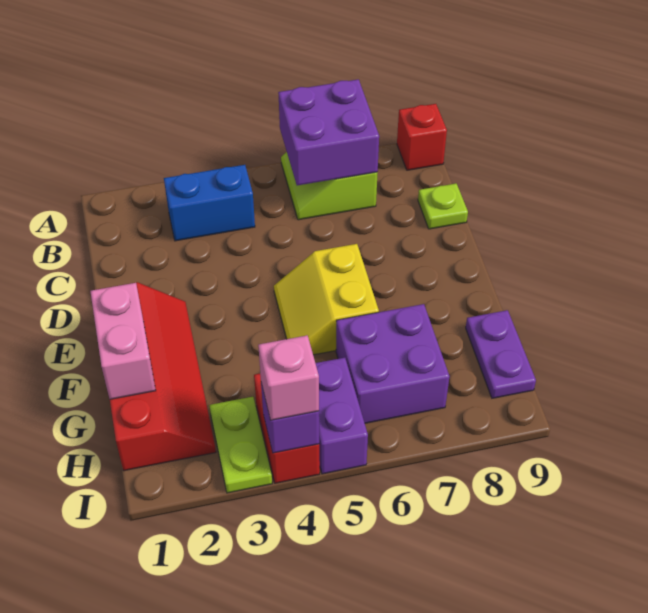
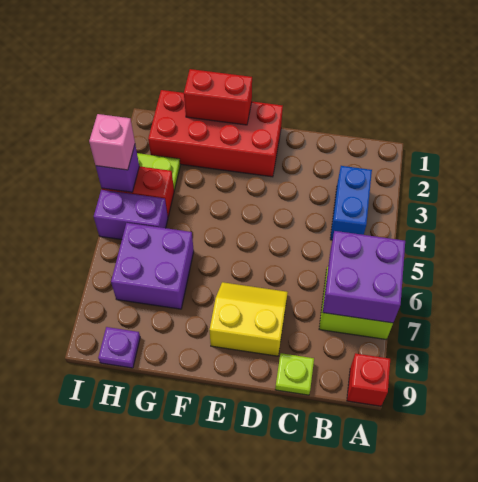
red 2x4 slope [110,282,216,471] -> red 2x4 brick [148,90,283,177]
yellow 2x2 slope [274,244,379,355] -> yellow 2x2 slope moved to [210,282,288,356]
pink 1x2 brick [90,283,156,399] -> red 1x2 brick [184,69,252,125]
purple 1x2 plate [466,310,536,398] -> purple 1x1 plate [98,327,140,368]

